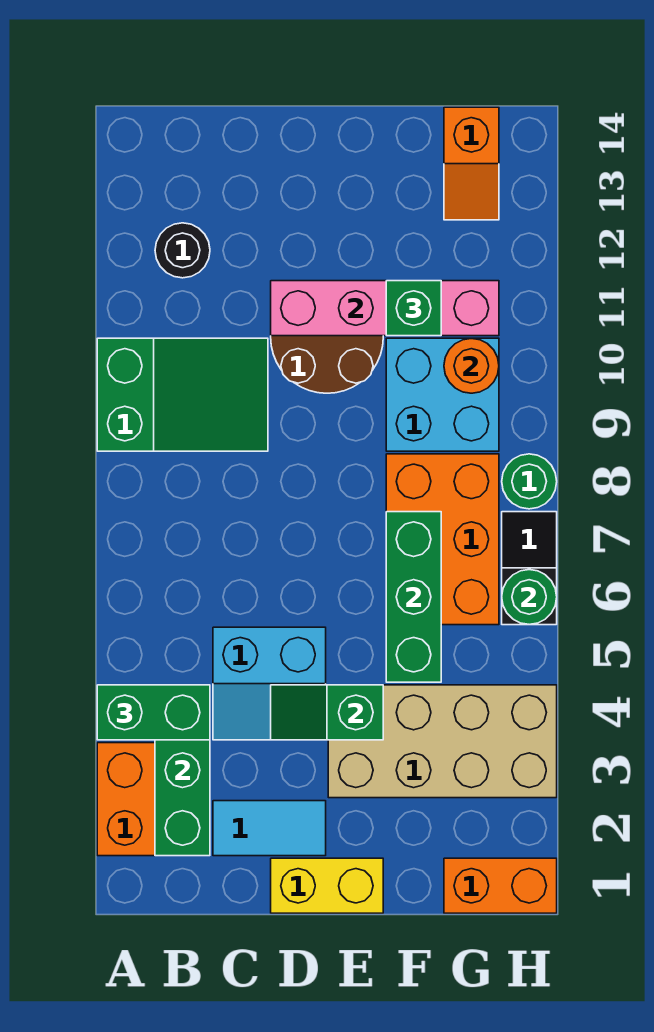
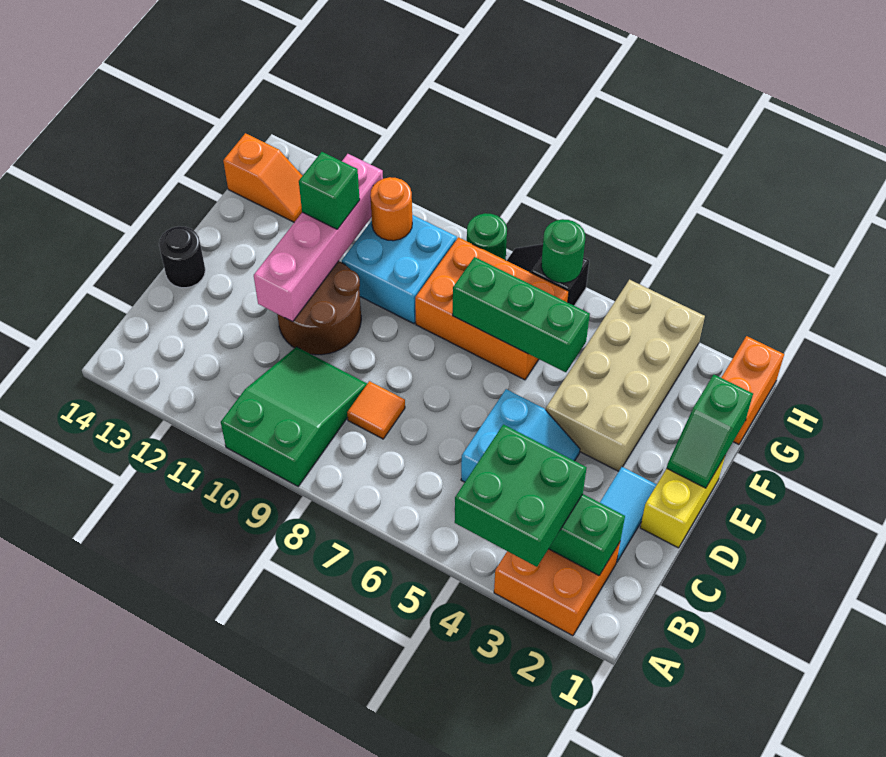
green 1x2 brick [97,685,210,740] -> green 2x2 brick [455,424,587,567]
black 1x1 round brick [155,223,210,278] -> black 1x1 round brick moved to [159,226,205,288]
none -> orange 1x1 tile [347,381,405,439]
green 1x2 slope [271,685,383,740] -> green 1x2 slope moved to [667,374,753,488]

